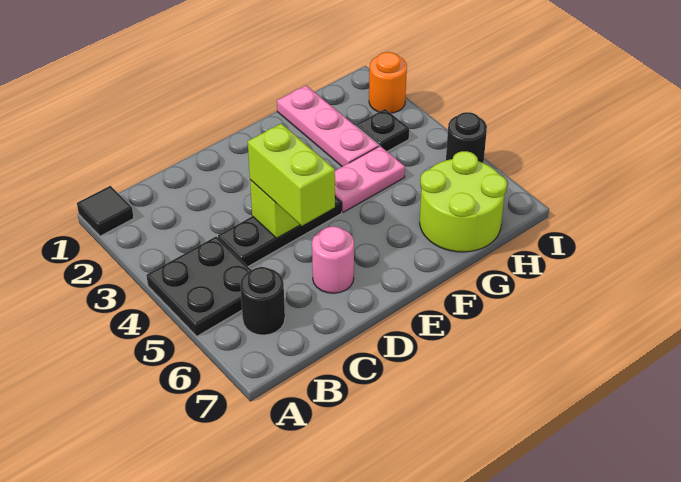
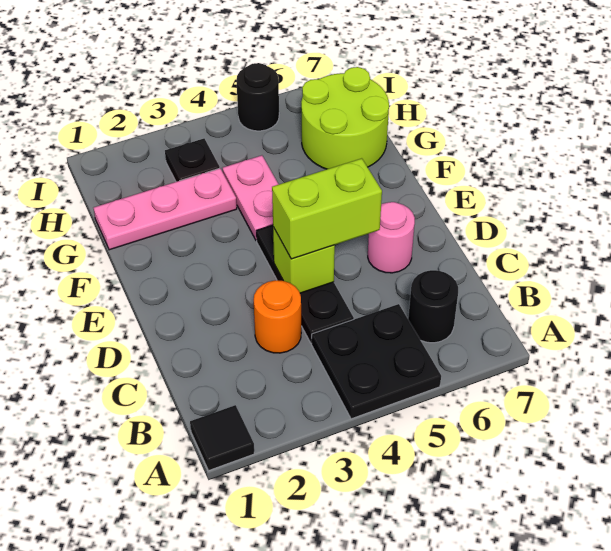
orange 1x1 round brick [369,52,407,113] -> orange 1x1 round brick moved to [254,280,301,353]

